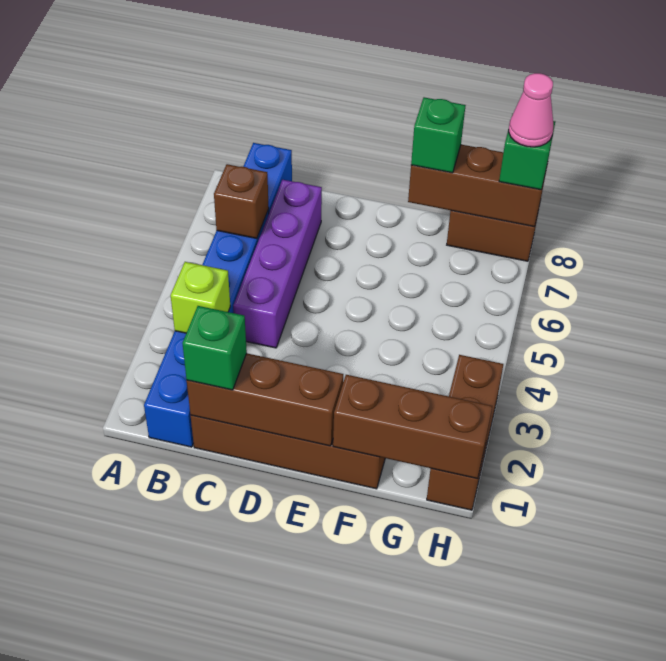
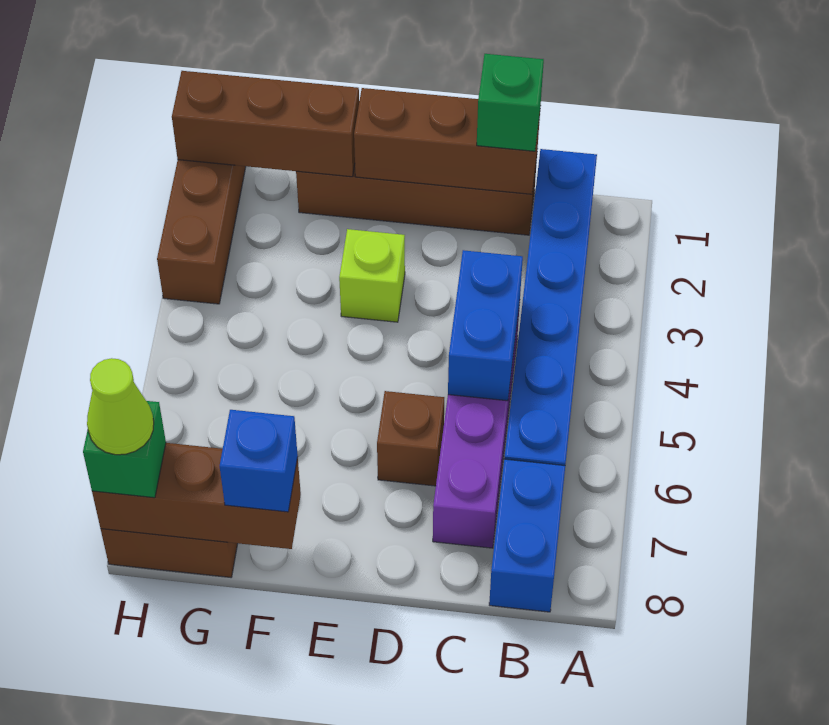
lime 1x1 brick [170,262,230,333] -> lime 1x1 brick moved to [339,229,405,322]
brown 1x1 brick [214,164,269,239] -> brown 1x1 brick moved to [377,391,444,486]
none -> blue 1x2 brick [448,250,523,401]
green 1x1 brick [411,97,466,173] -> blue 1x1 brick [220,410,298,512]
pink 1x1 cone [509,73,553,147] -> lime 1x1 cone [87,358,154,455]

